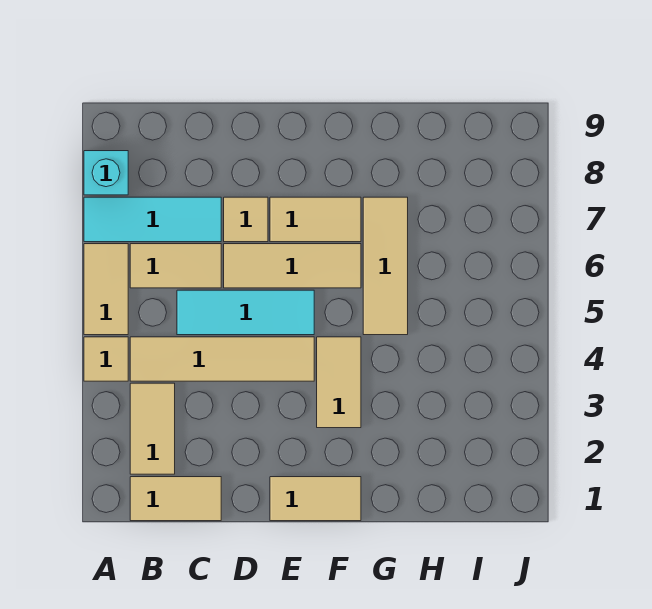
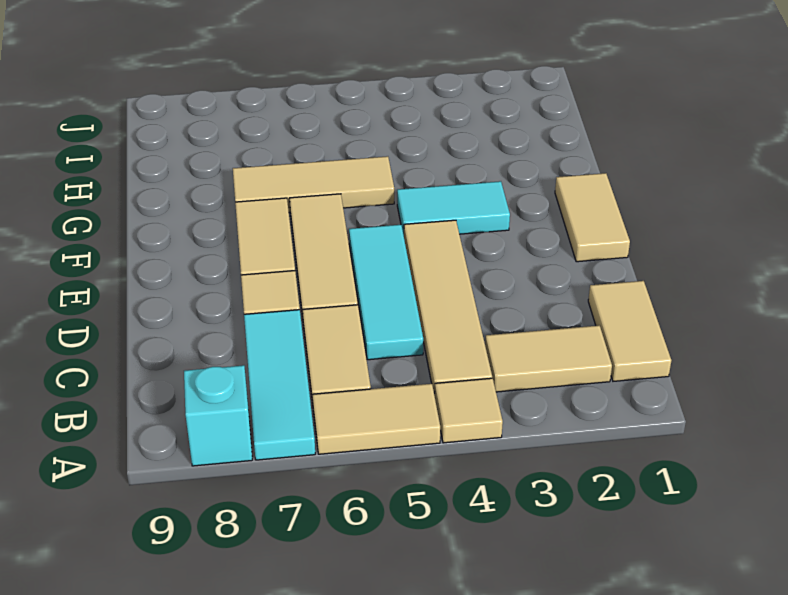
tan 1x2 tile [317,337,361,428] -> cyan 1x2 tile [397,181,510,235]

